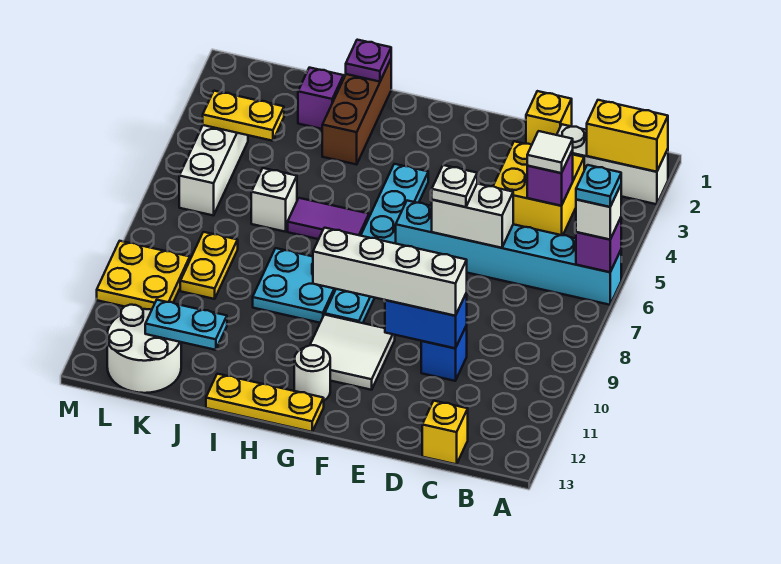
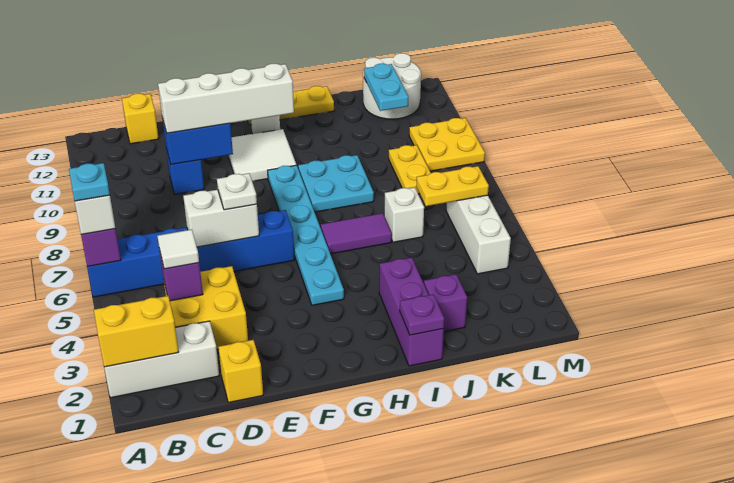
cyan 1x6 brick [396,201,621,305] -> blue 1x6 brick [87,210,294,297]
brown 1x3 brick [322,59,391,164] -> purple 1x3 brick [379,258,444,366]
cyan 1x2 plate [145,300,227,350] -> cyan 1x2 plate turned to [364,64,408,111]
yellow 1x2 plate [203,91,284,141] -> yellow 1x2 plate moved to [416,166,489,206]

